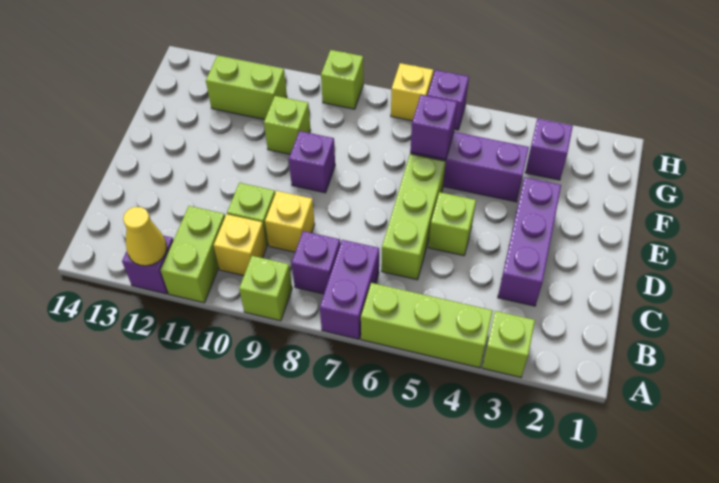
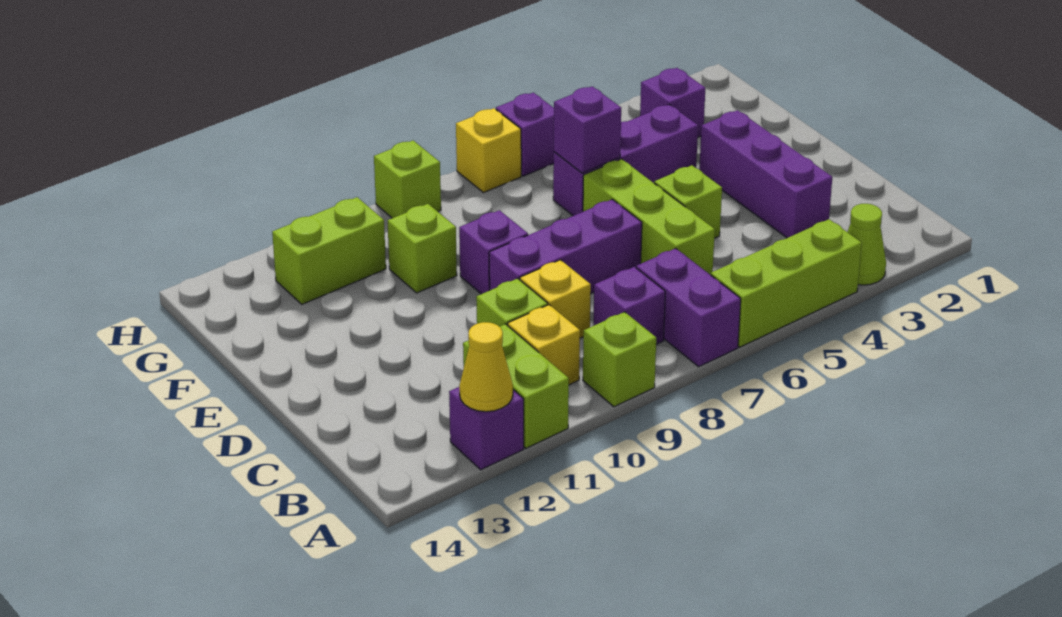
lime 1x1 brick [482,311,535,377] -> lime 1x1 cone [848,204,886,285]
none -> purple 1x3 brick [489,200,642,294]

